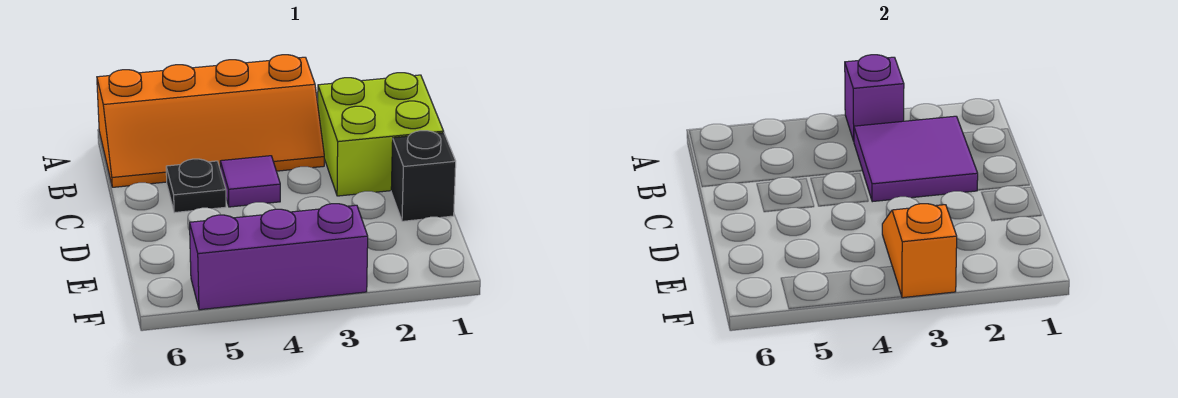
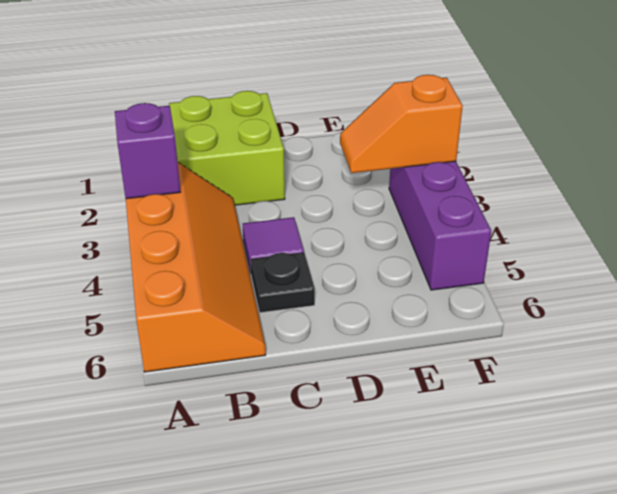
purple 2x2 tile [854,116,978,202] -> none
black 1x1 brick [391,131,456,221] -> none

